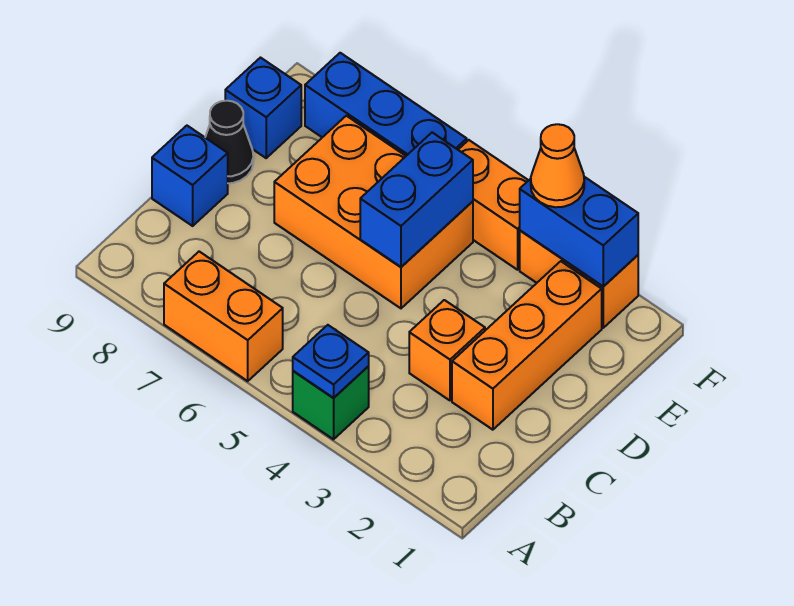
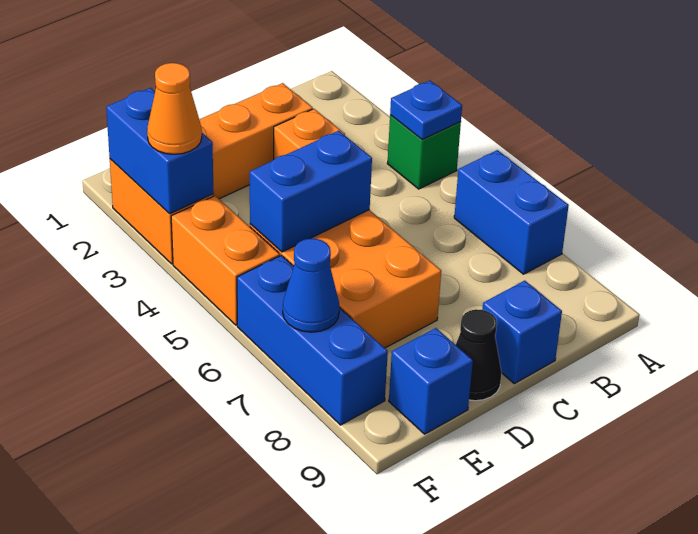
orange 1x2 brick [164,252,283,381] -> blue 1x2 brick [454,150,569,274]
none -> blue 1x1 cone [283,239,339,332]

